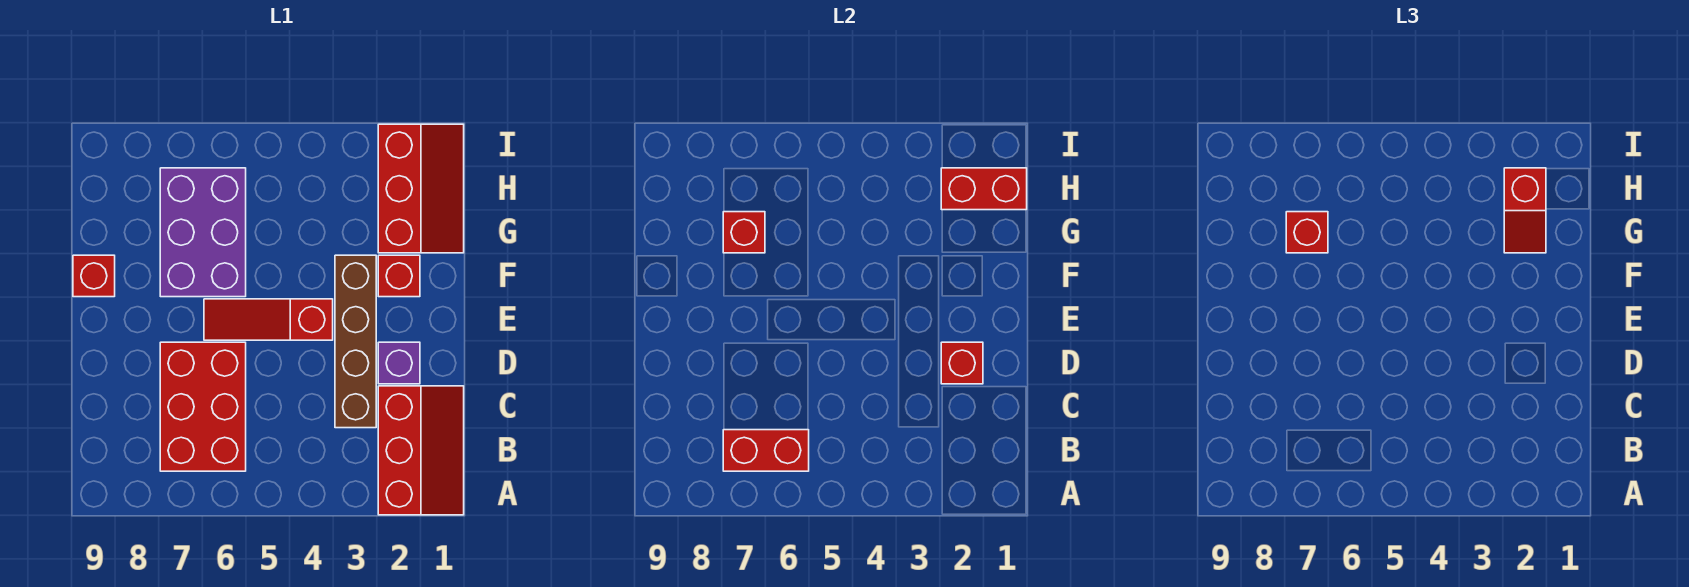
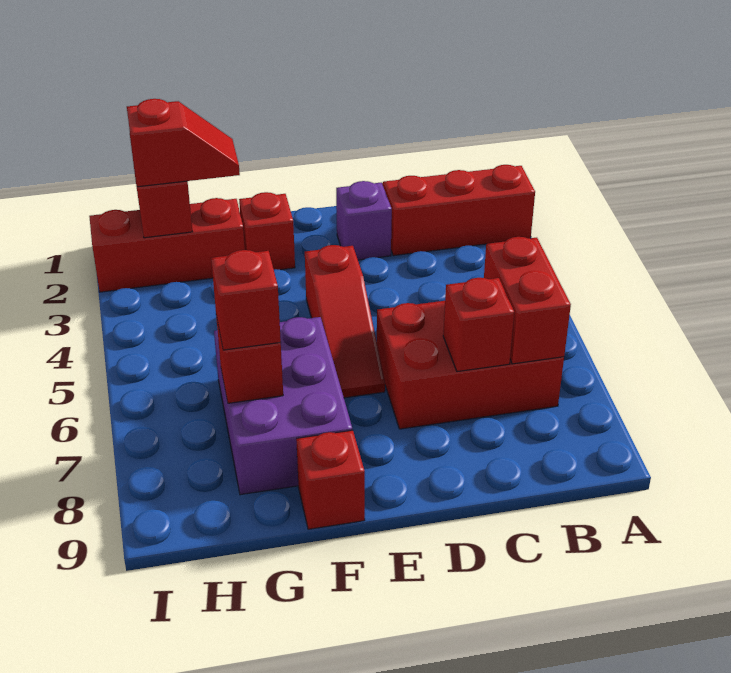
brown 1x4 brick [335,255,376,428] -> none
red 1x1 brick [941,342,983,384] -> red 1x1 brick moved to [443,278,514,372]
purple 2x3 brick [160,168,246,297] -> purple 2x3 brick turned to [214,317,352,495]

